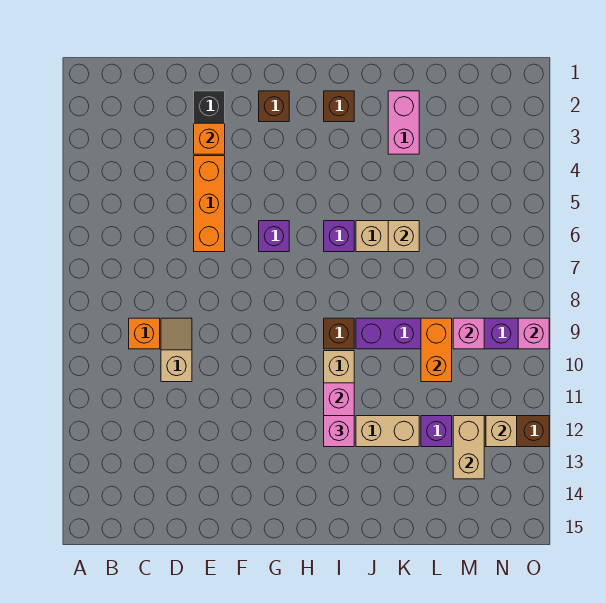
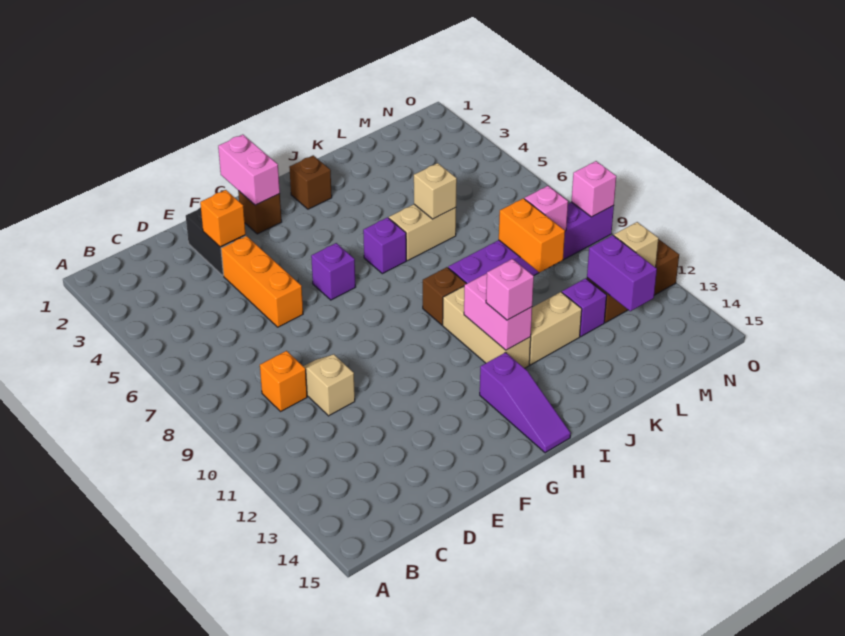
none -> purple 1x3 slope [480,352,571,453]
pink 1x2 brick [388,91,419,154] -> pink 1x2 brick moved to [218,135,280,205]
tan 1x2 brick [453,416,484,479] -> purple 1x2 brick [587,235,657,311]

